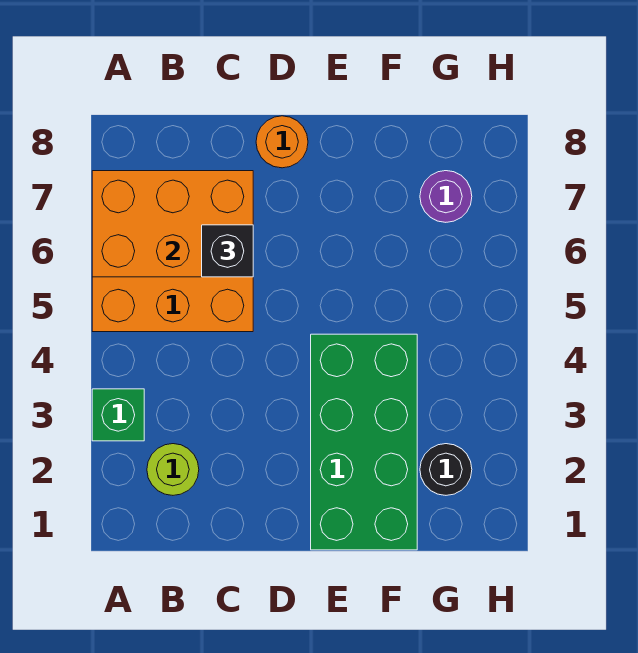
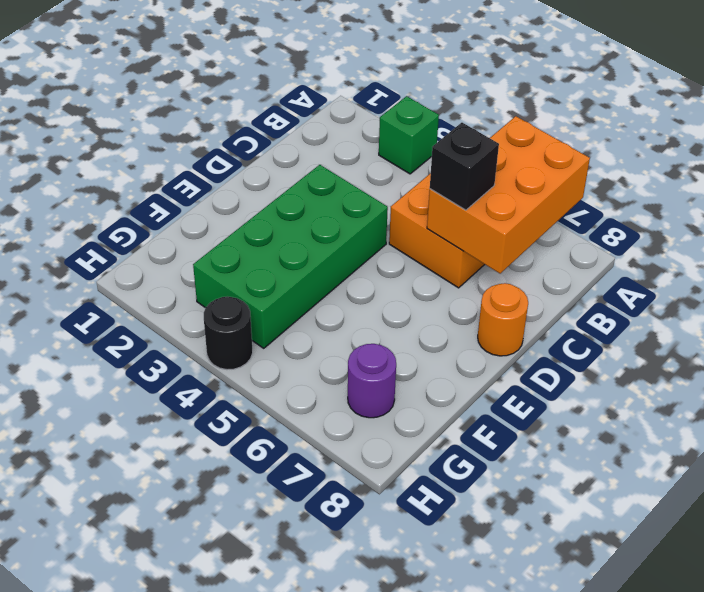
lime 1x1 round brick [147,444,199,495] -> none
green 2x4 brick [311,334,417,550] -> green 2x4 brick turned to [193,165,388,348]
black 1x1 round brick [420,444,472,495] -> black 1x1 round brick moved to [204,296,253,370]

